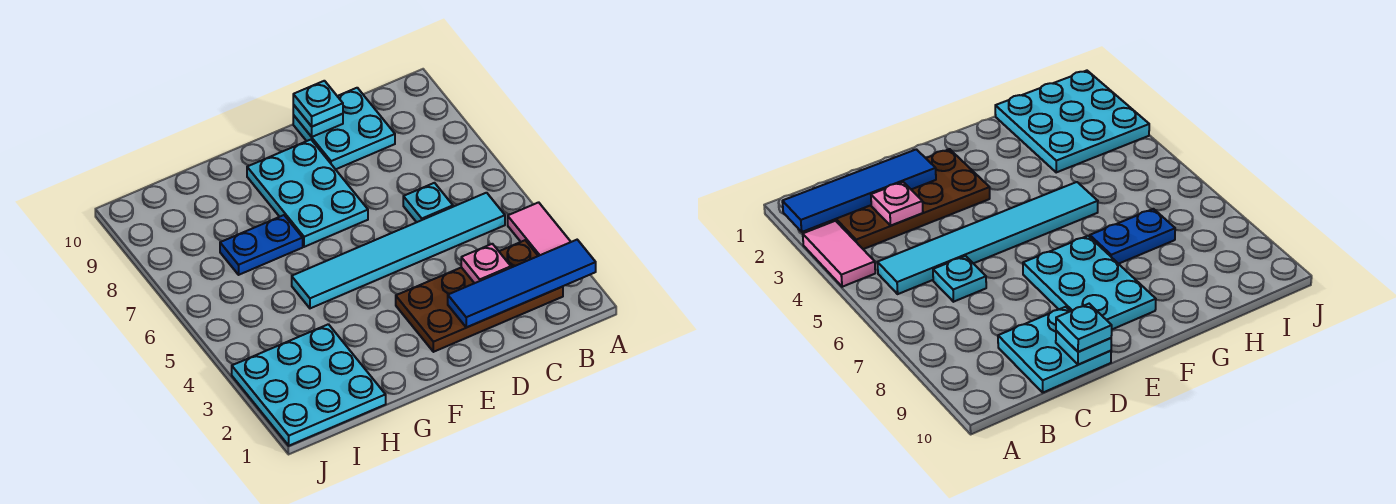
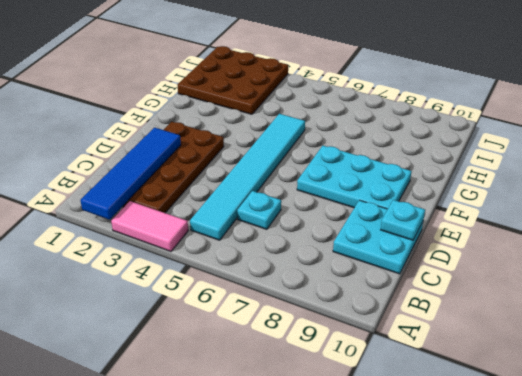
pink 1x1 plate [461,244,511,283] -> none
cyan 1x1 plate [293,81,343,127] -> none
blue 1x2 plate [220,215,303,275] -> none
cyan 3x3 plate [232,324,386,446] -> brown 3x3 plate [178,46,288,114]

